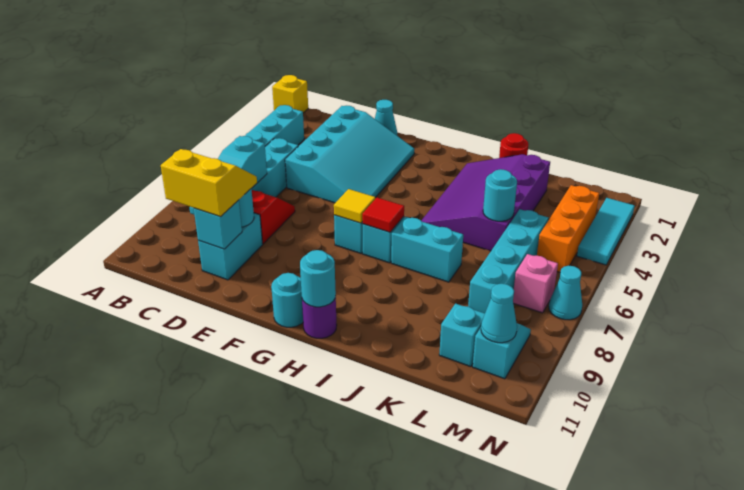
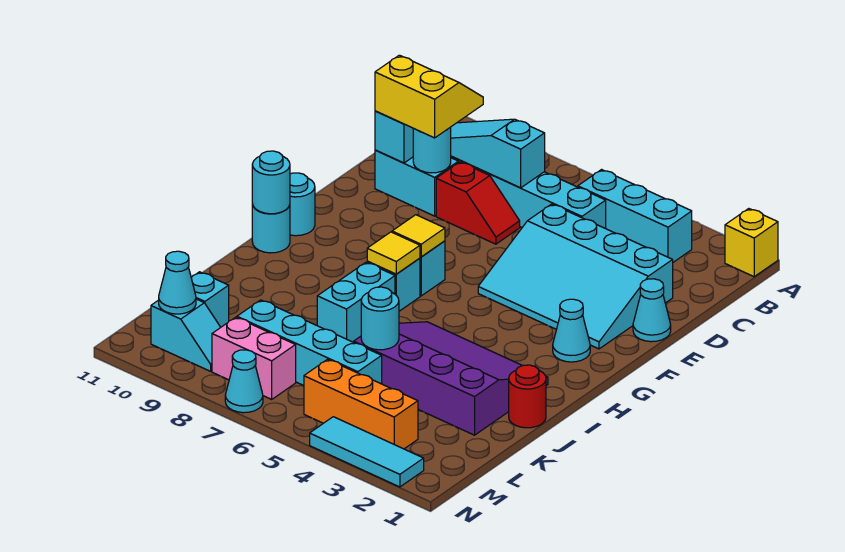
yellow 2x2 slope [161,149,257,217] -> yellow 2x2 slope turned to [375,55,483,138]
none -> cyan 1x1 cone [553,299,590,362]
red 1x1 tile [362,198,404,232] -> yellow 1x1 tile [367,232,420,274]
purple 1x1 round brick [302,297,337,338] -> cyan 1x1 round brick [252,204,290,253]
pink 1x1 brick [513,254,558,313] -> pink 1x2 brick [212,317,296,399]

